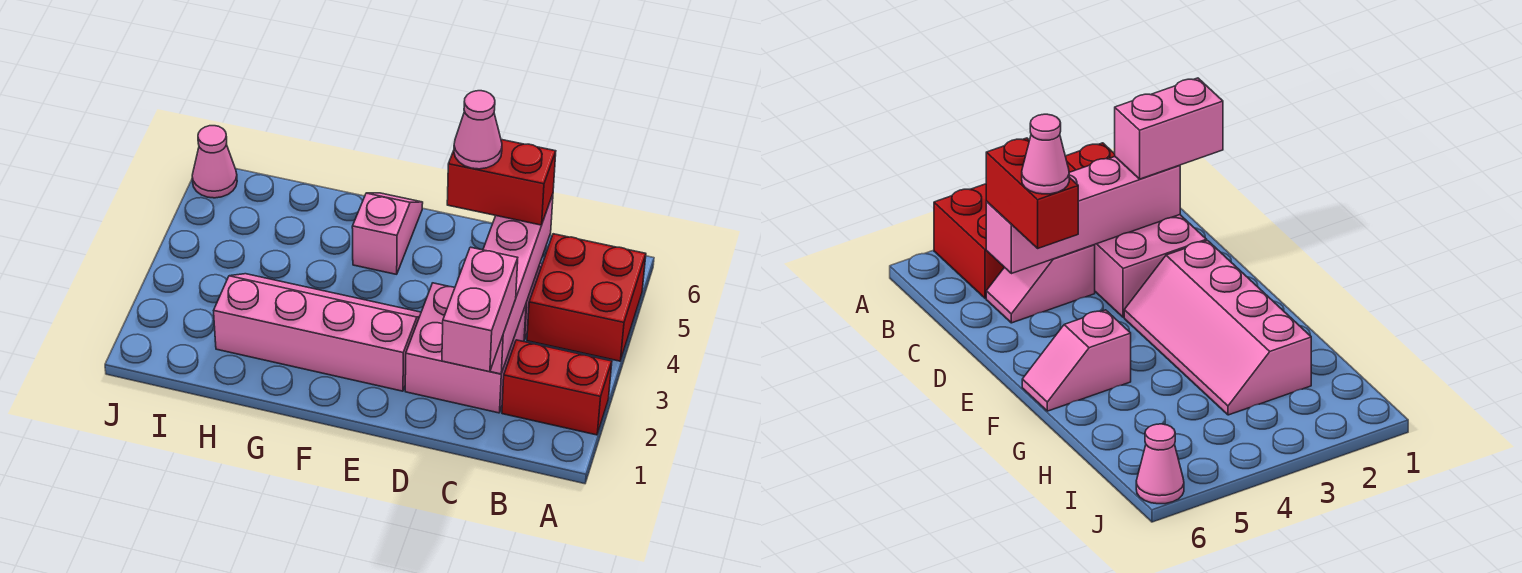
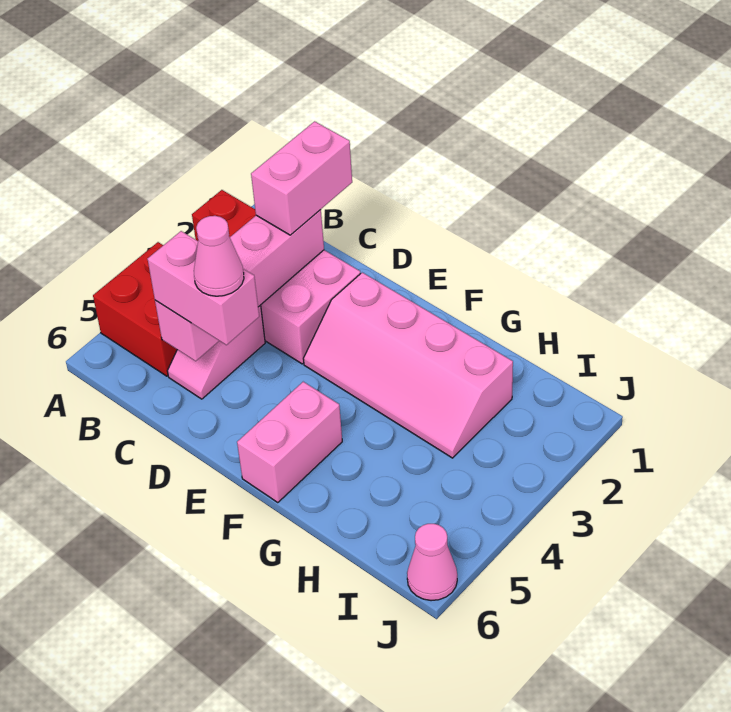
red 1x2 brick [447,140,556,225] -> pink 1x2 brick [148,231,259,345]
pink 1x2 slope [352,193,423,274] -> pink 1x2 brick [237,382,342,503]

